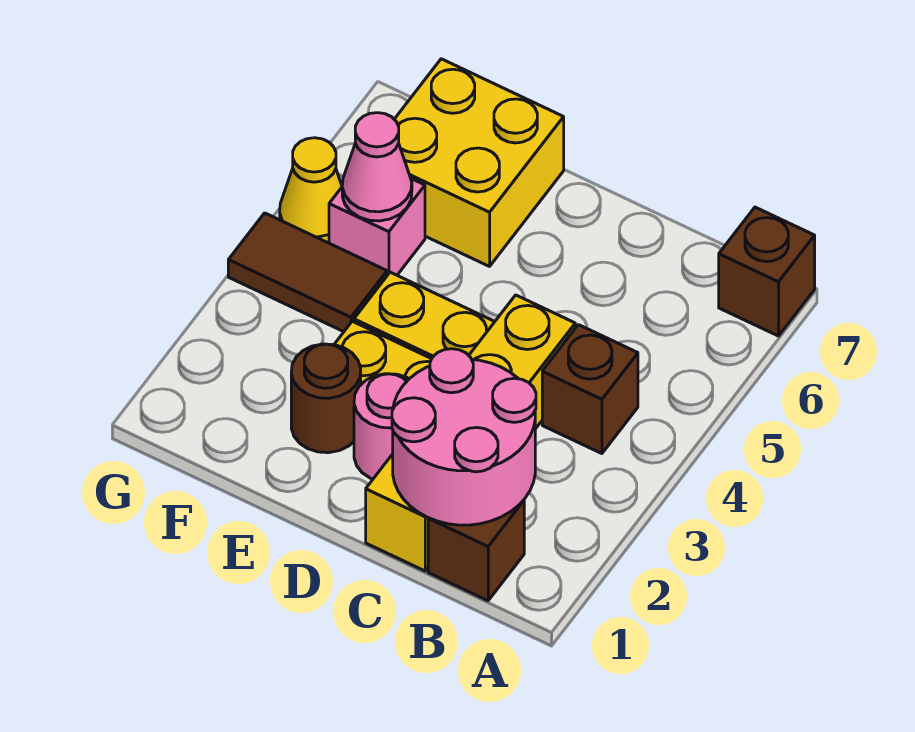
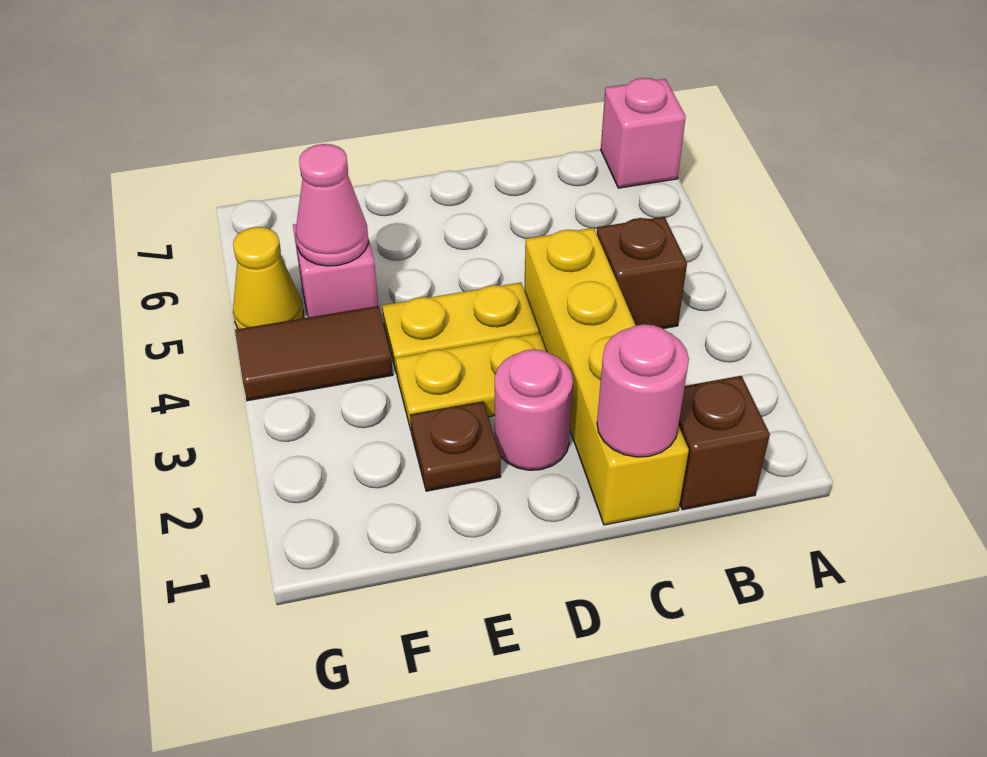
brown 1x1 brick [719,207,815,336] -> pink 1x1 brick [601,78,686,188]
pink 2x2 round brick [392,349,536,525] -> pink 1x1 round brick [597,324,689,457]
brown 1x1 round brick [291,344,361,453] -> brown 1x1 plate [410,401,501,491]
yellow 2x2 brick [394,59,564,266] -> none

